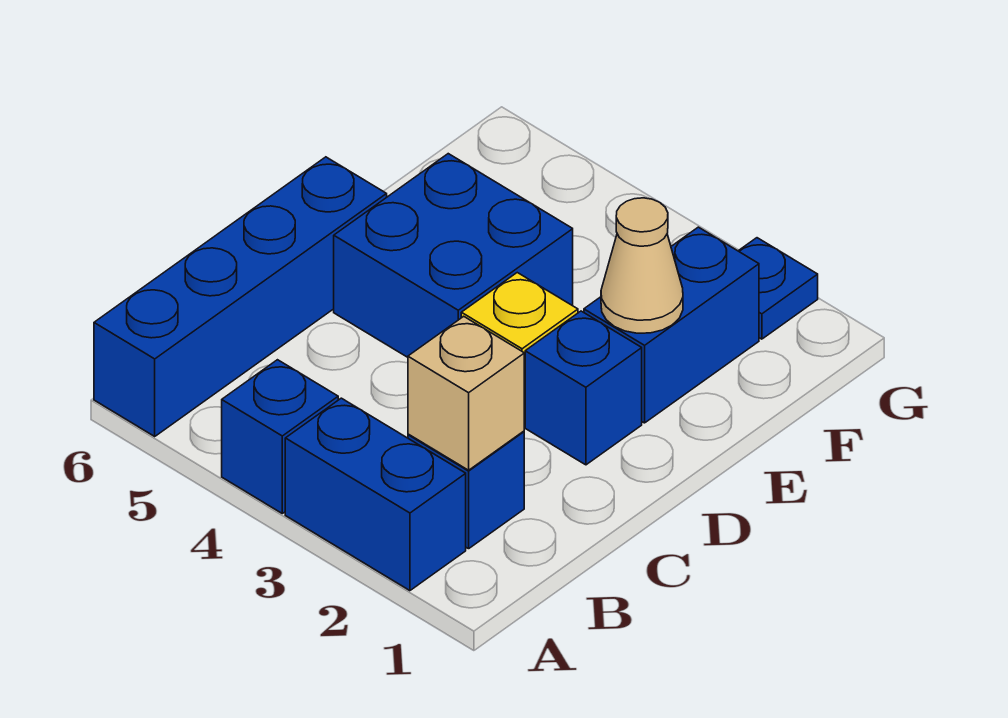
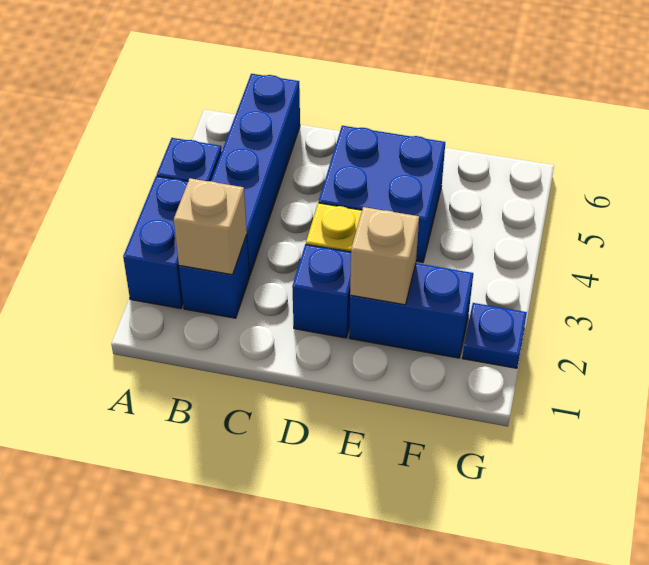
blue 1x4 brick [94,157,387,436] -> blue 1x4 brick turned to [211,74,300,276]
tan 1x1 cone [601,198,683,333] -> tan 1x1 brick [350,207,419,305]

